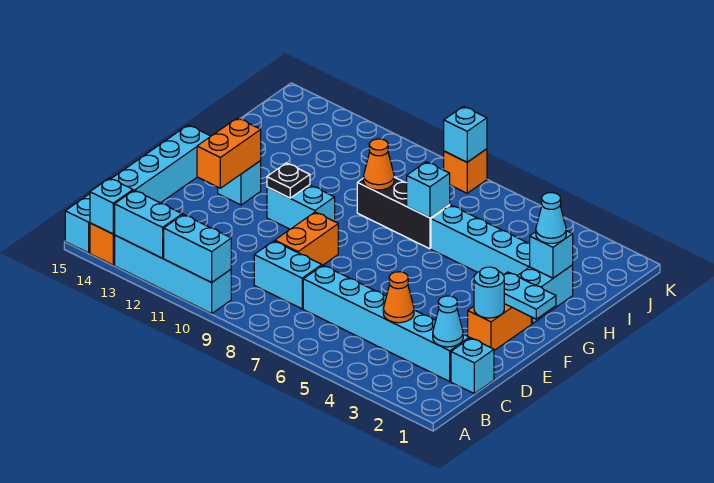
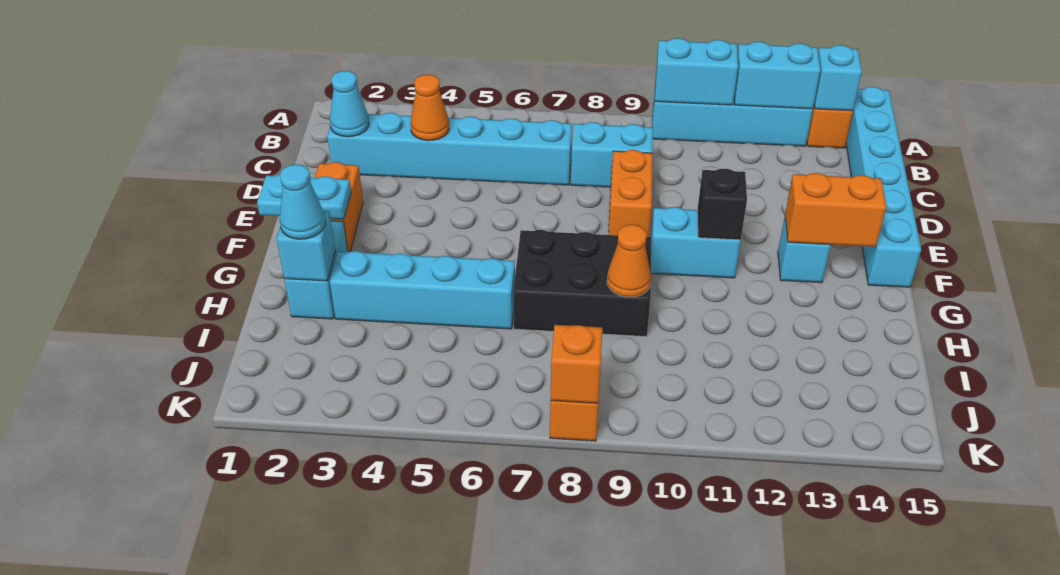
cyan 1x1 brick [451,338,494,394] -> none
cyan 1x1 round brick [474,267,504,318] -> none
orange 1x2 brick [197,118,261,188] -> orange 1x2 brick turned to [785,173,886,247]
black 1x1 plate [267,163,310,198] -> black 1x1 brick [698,169,747,240]
black 1x3 brick [357,177,450,249] -> black 2x3 brick [513,230,651,337]
cyan 1x1 brick [407,162,450,218] -> none
cyan 1x1 brick [444,106,487,162] -> orange 1x1 brick [551,325,603,403]

